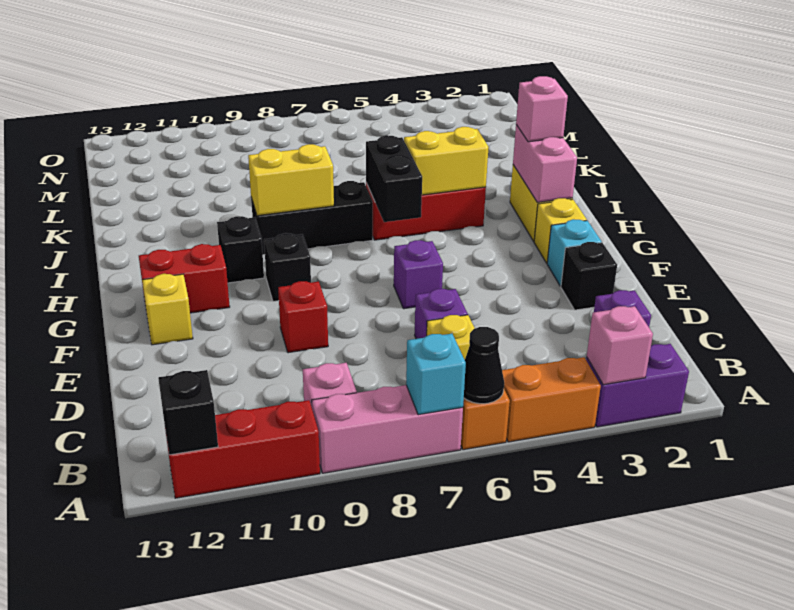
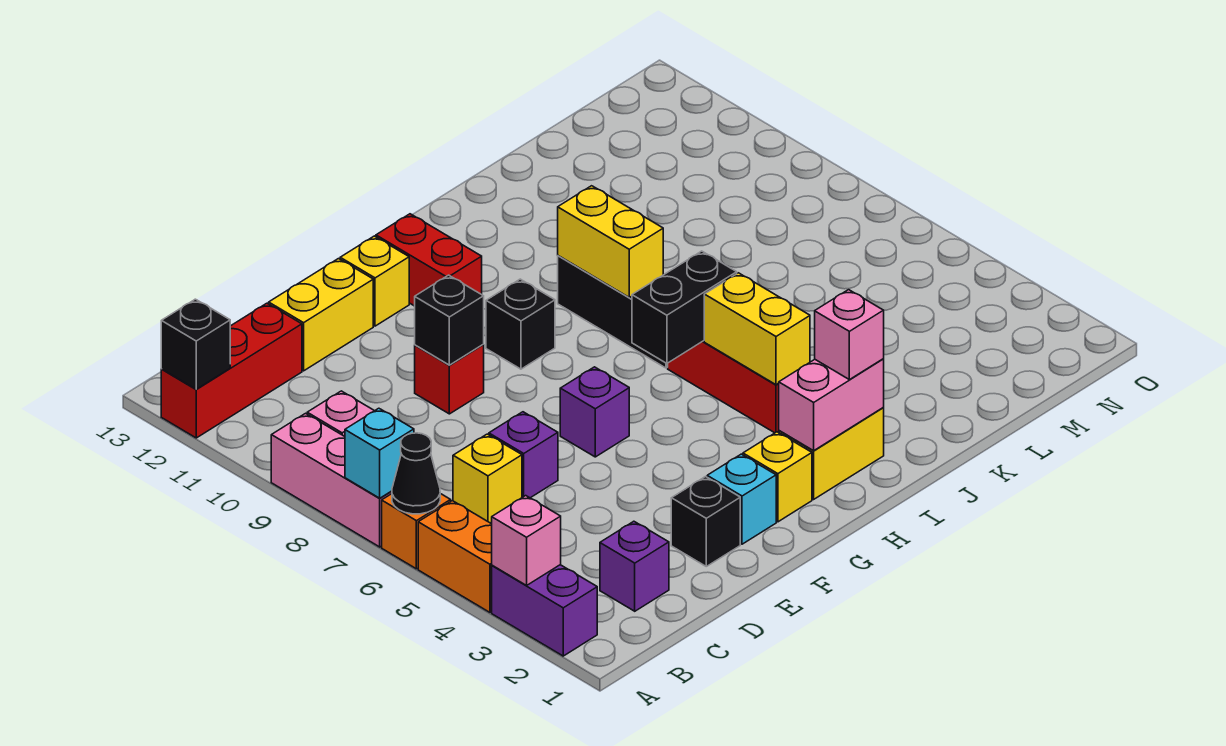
red 1x3 brick [166,400,320,498] -> red 1x3 brick turned to [161,303,302,438]
none -> yellow 1x2 brick [269,259,373,371]
black 1x1 brick [217,216,264,283] -> black 1x1 brick moved to [415,275,484,365]

